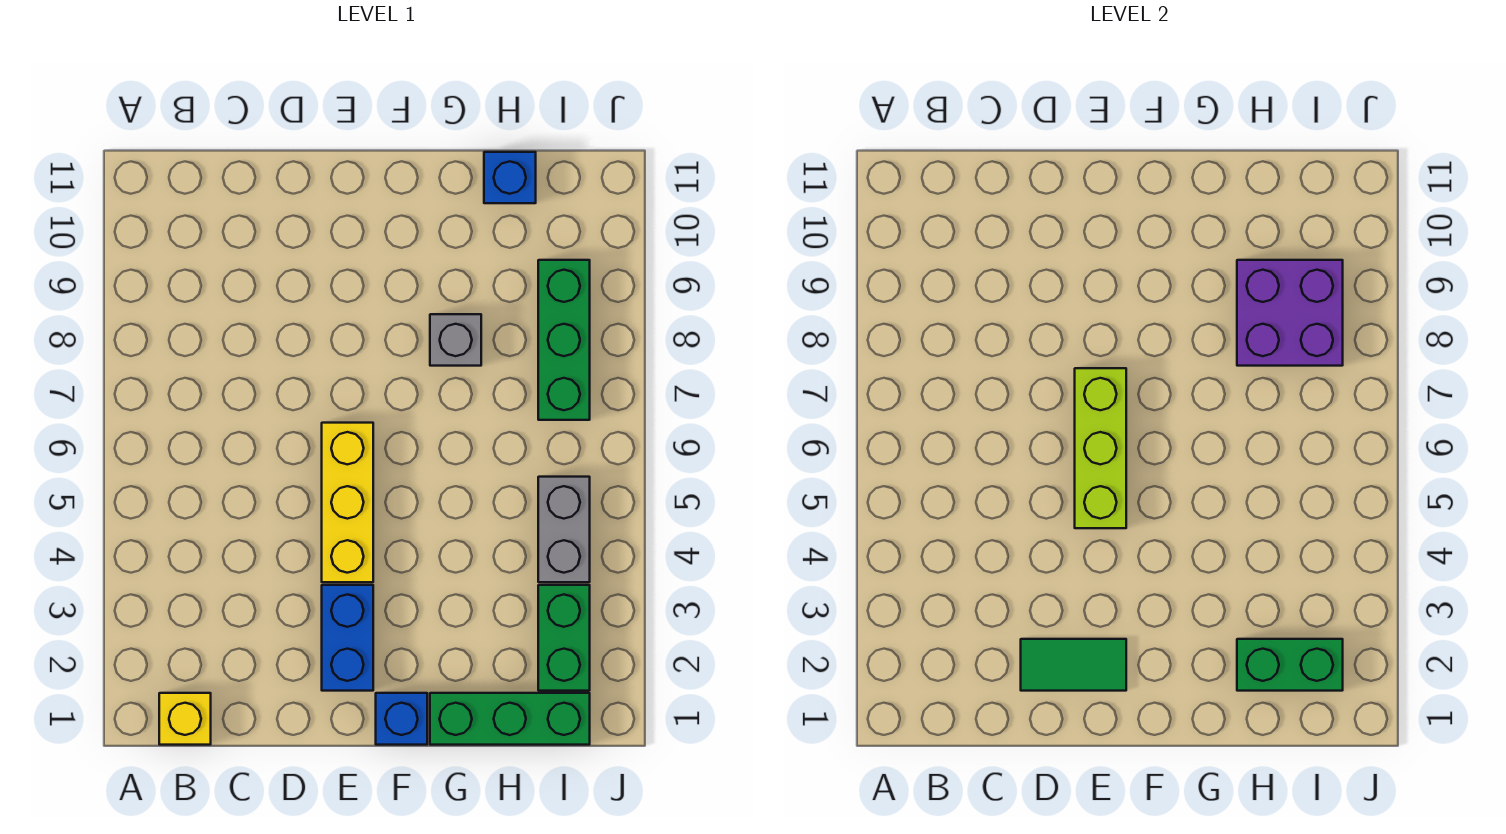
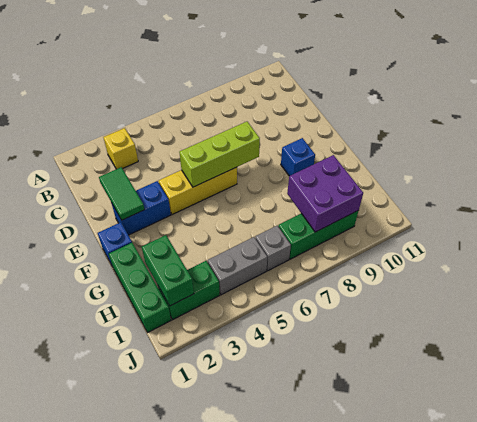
yellow 1x1 brick [159,693,211,745] -> yellow 1x1 brick moved to [103,128,138,169]
grey 1x1 brick [430,314,481,366] -> grey 1x1 brick moved to [255,225,291,271]
blue 1x1 brick [484,152,536,203] -> blue 1x1 brick moved to [281,138,315,176]

